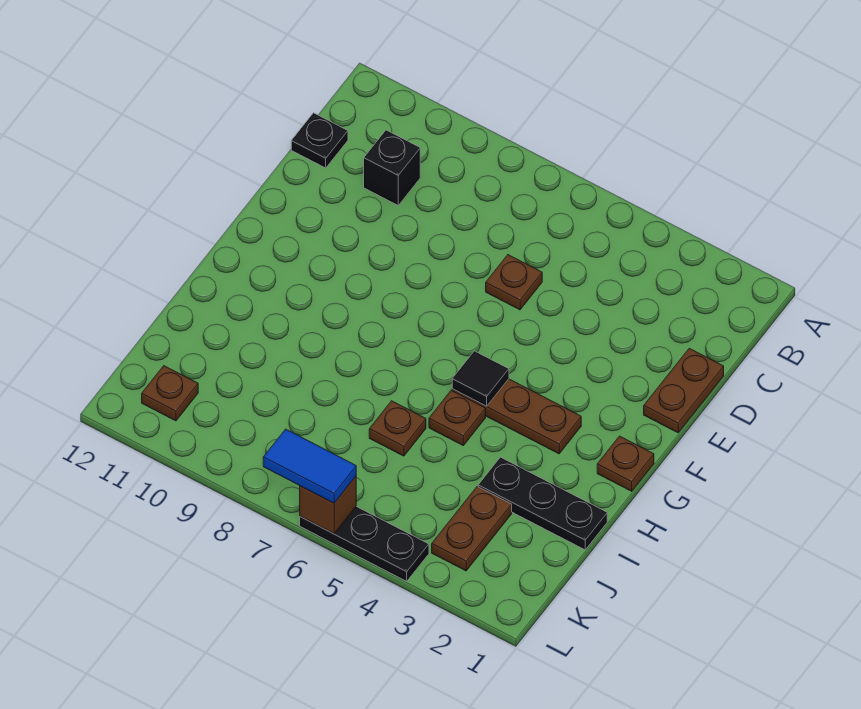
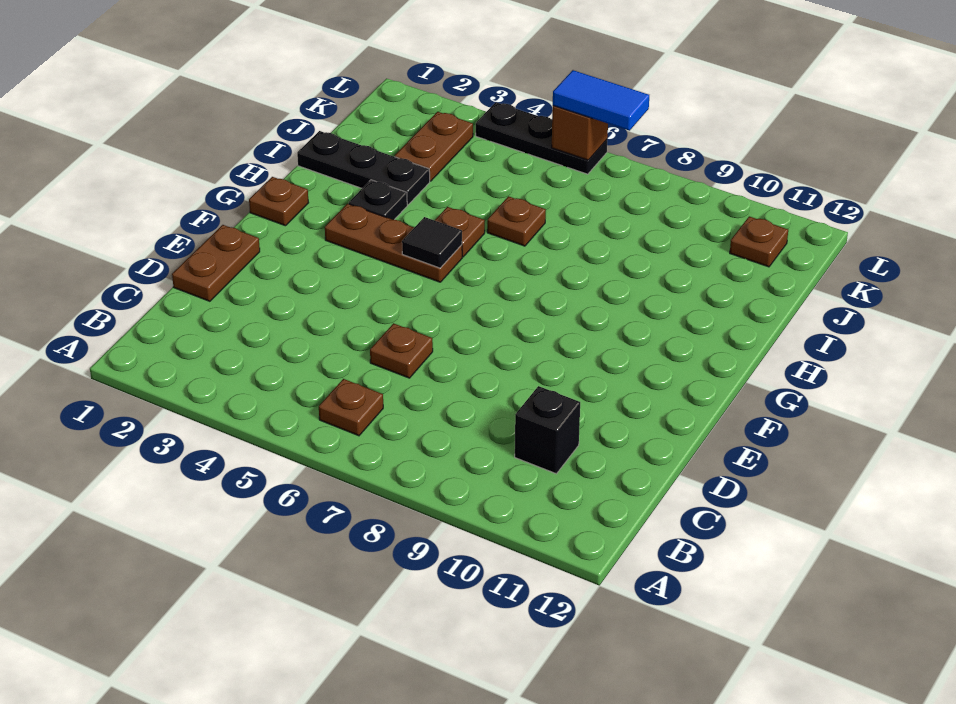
none -> brown 1x1 plate [319,379,383,436]
black 1x1 plate [291,113,348,168] -> black 1x1 plate moved to [349,180,407,220]

